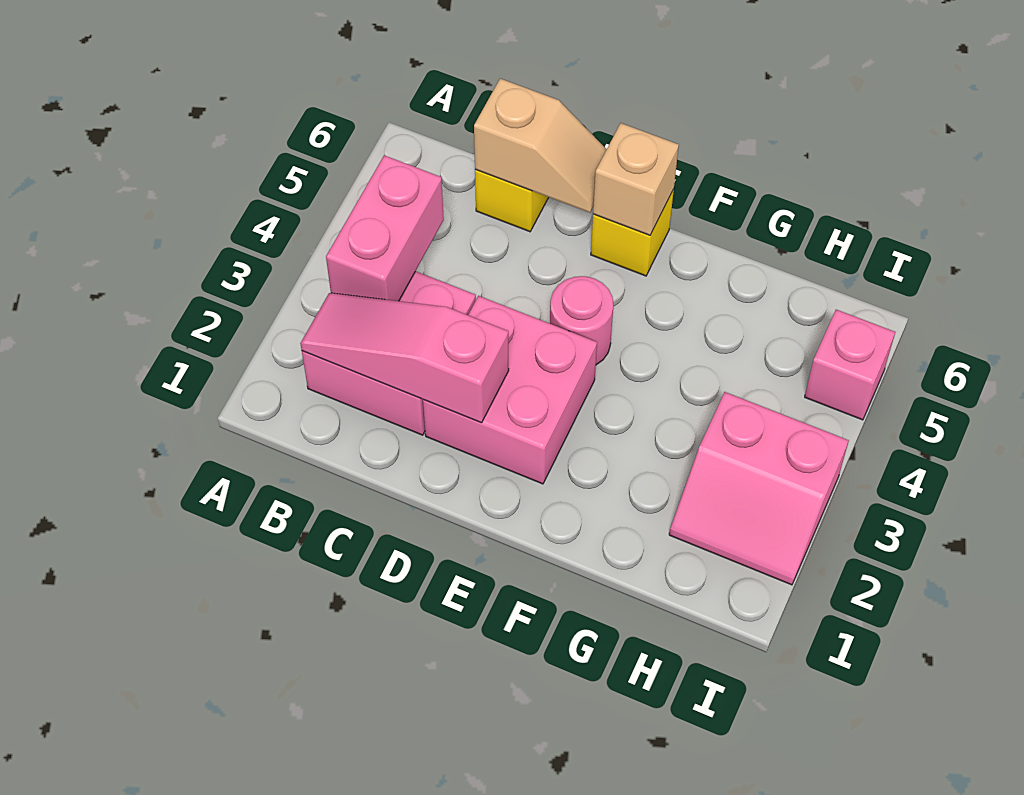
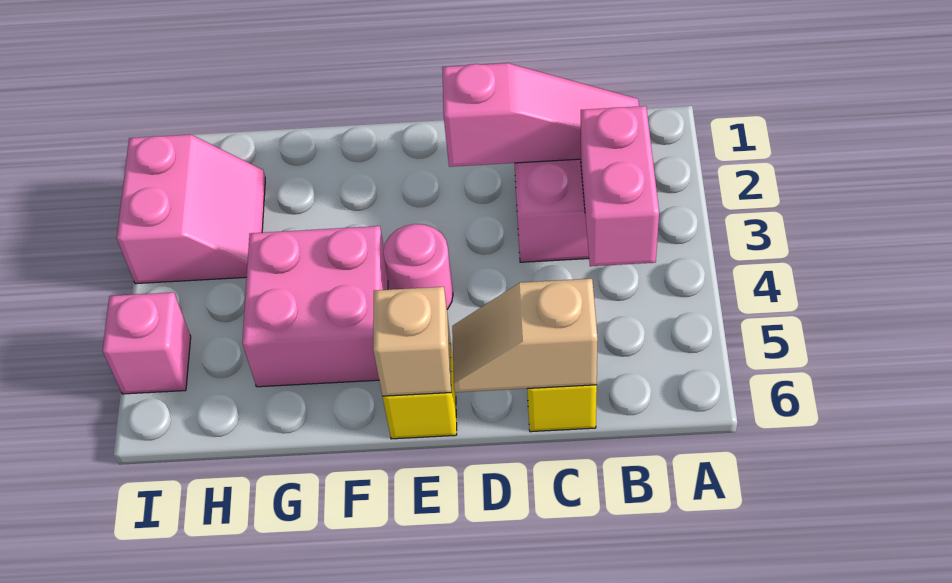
pink 2x2 brick [423,296,597,484] -> pink 2x2 brick moved to [242,226,388,387]
pink 2x2 slope [669,392,849,585] -> pink 2x2 slope turned to [117,135,265,284]

